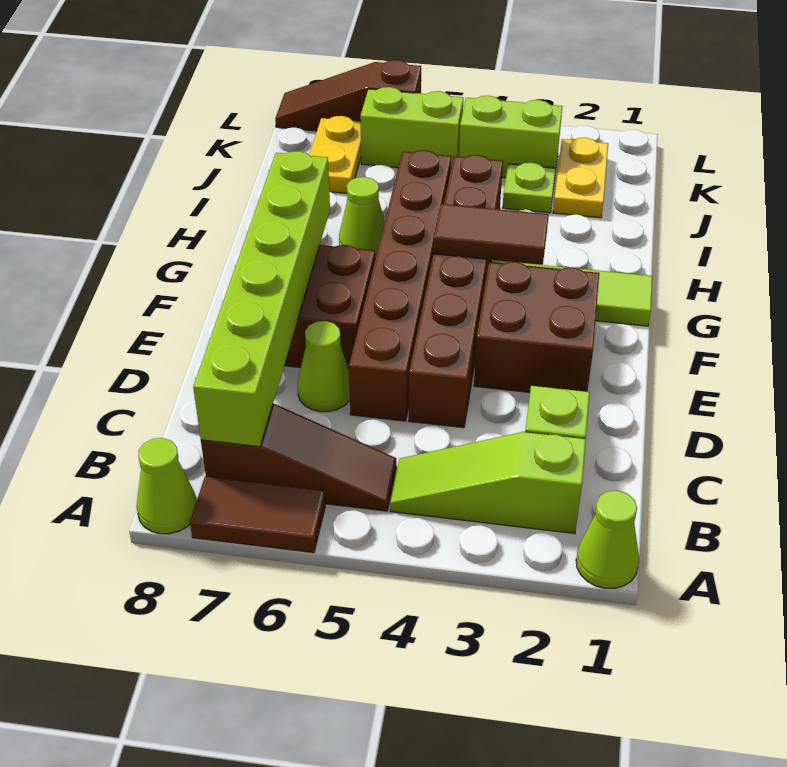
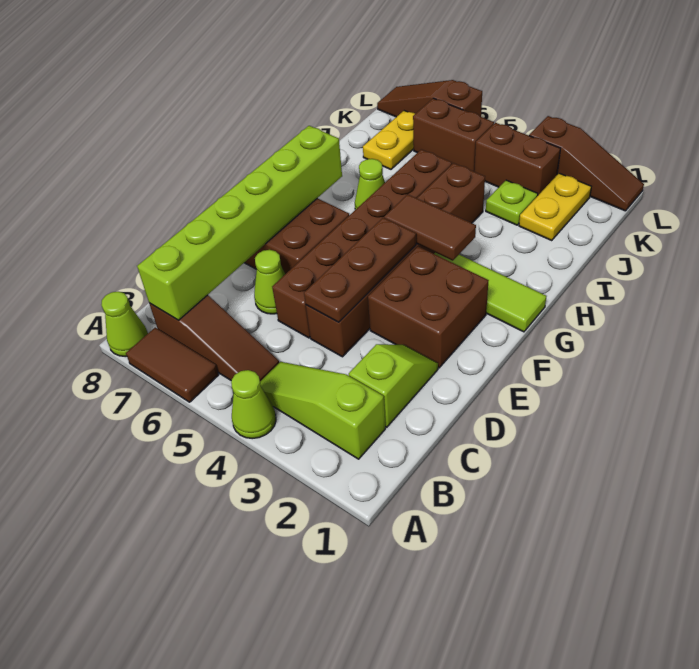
lime 1x1 cone [576,491,639,588] -> lime 1x1 cone moved to [231,370,276,439]
none -> brown 1x3 plate [304,218,416,322]
lime 1x2 brick [459,96,563,178] -> brown 1x2 brick [474,123,560,195]
lime 1x2 brick [360,87,464,168] -> brown 1x2 brick [413,98,494,171]
none -> brown 1x3 slope [529,116,644,211]

